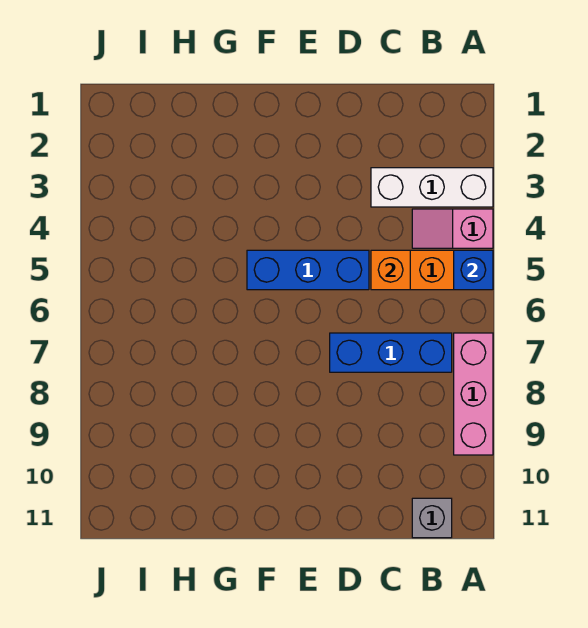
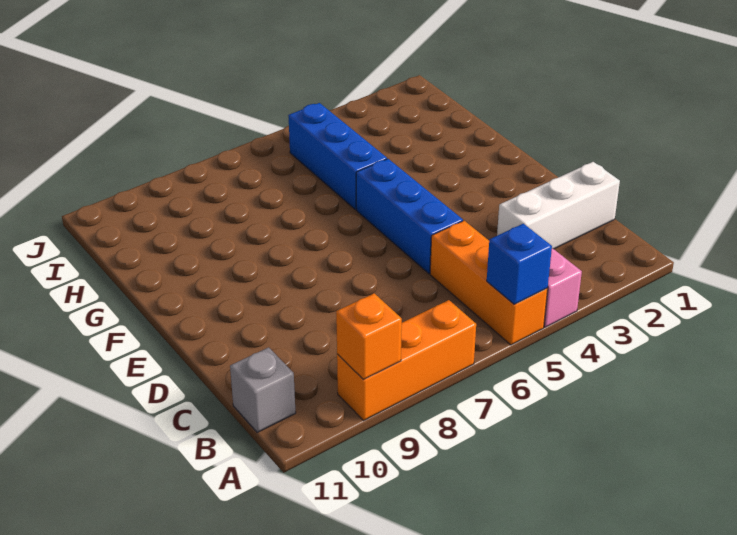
white 1x3 brick [371,168,493,207] -> white 1x3 brick turned to [497,162,620,249]
pink 1x3 brick [454,333,493,455] -> orange 1x3 brick [337,300,476,420]
blue 1x3 brick [330,333,452,372] -> blue 1x3 brick moved to [288,103,387,210]
orange 1x1 brick [371,250,410,290] -> orange 1x1 brick moved to [336,293,402,379]

